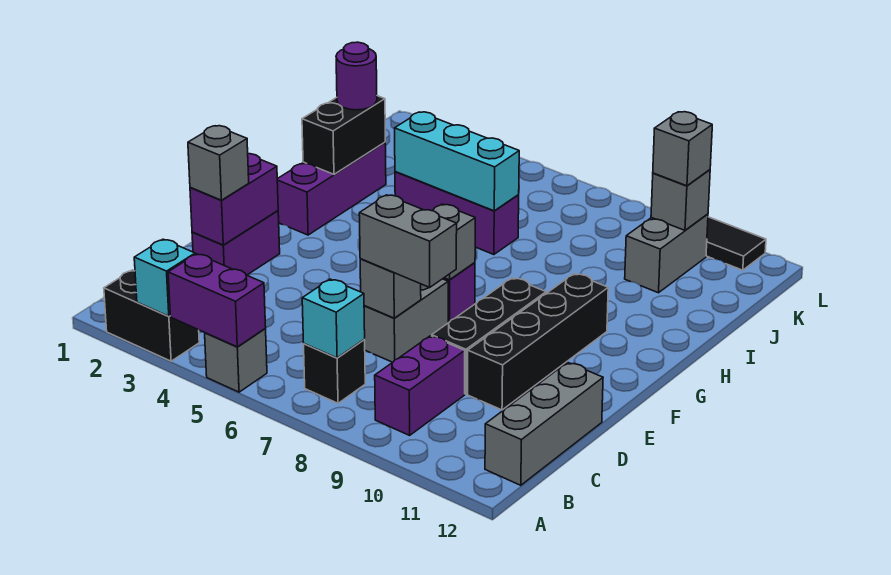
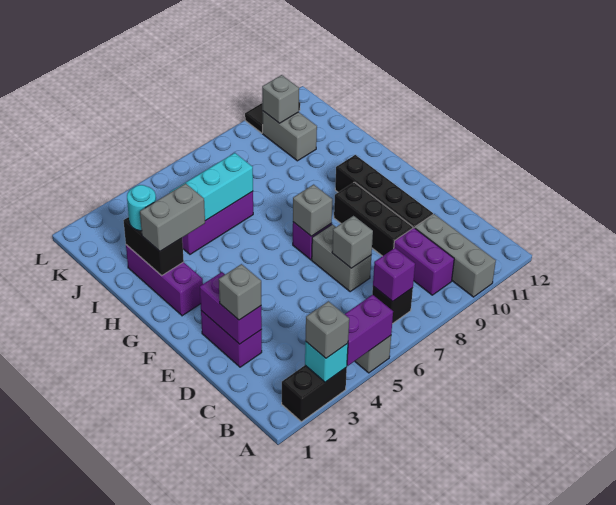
cyan 1x1 brick [302,279,365,358] -> purple 1x1 brick [373,248,415,301]
grey 1x3 brick [485,362,603,485] -> grey 1x3 brick moved to [415,214,496,297]
grey 1x2 brick [359,195,457,288] -> grey 1x2 brick moved to [140,183,205,251]
purple 1x1 round brick [336,42,377,110] -> cyan 1x1 round brick [127,185,156,231]
grey 1x1 brick [653,112,712,186] -> grey 1x1 brick moved to [305,301,349,358]

